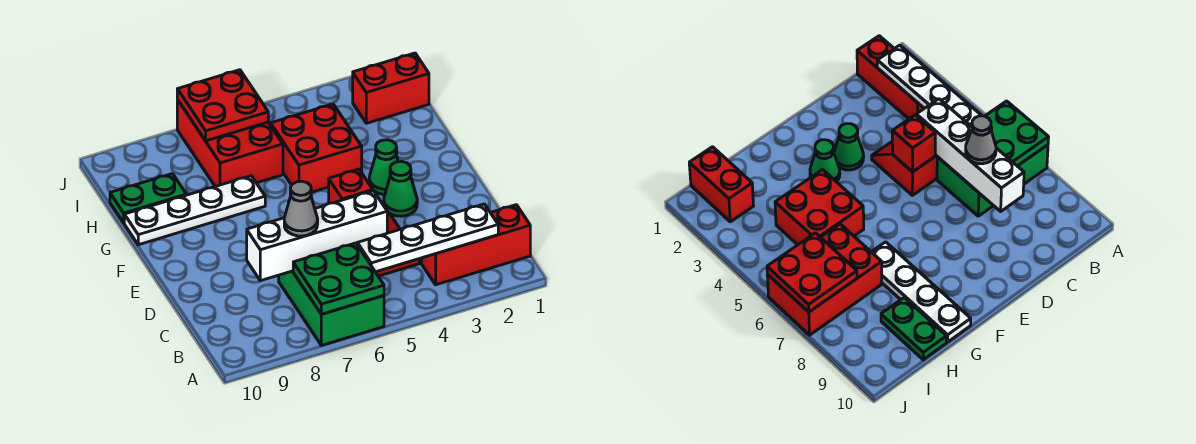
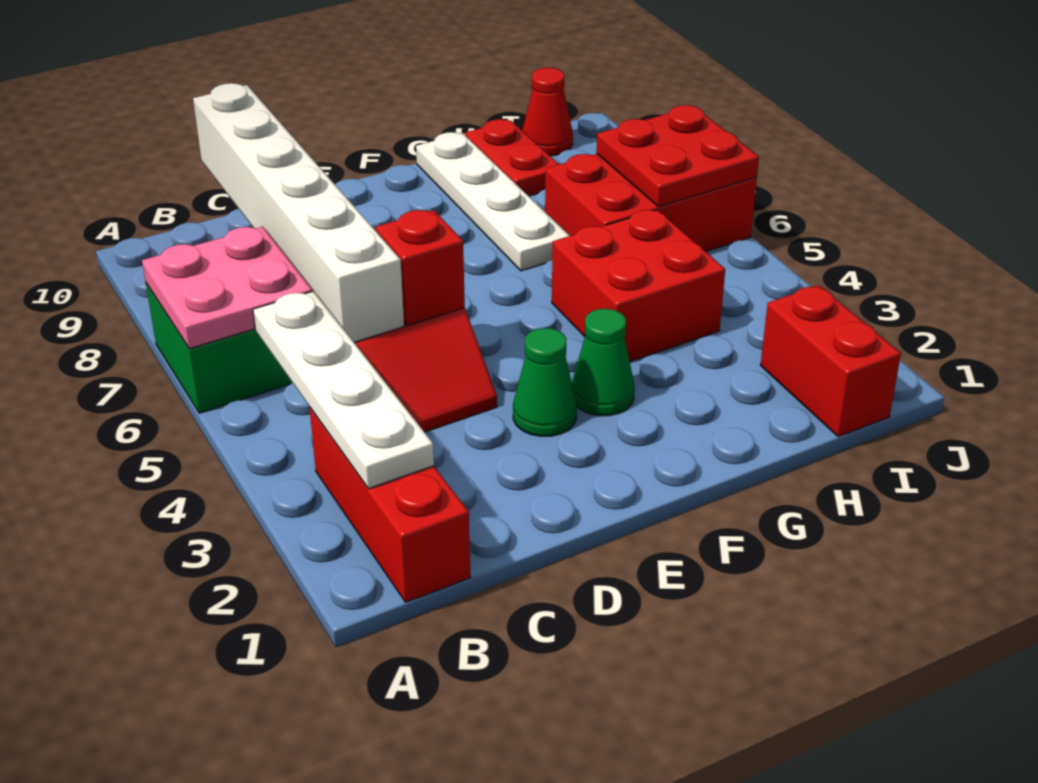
green 2x2 plate [293,243,384,314] -> pink 2x2 plate [142,227,312,349]
white 1x4 brick [247,191,387,281] -> white 1x6 brick [193,83,404,342]
grey 1x1 cone [284,181,318,236] -> none
green 1x2 plate [110,174,186,223] -> red 1x2 plate [465,119,559,196]
none -> red 1x1 cone [522,68,573,156]

